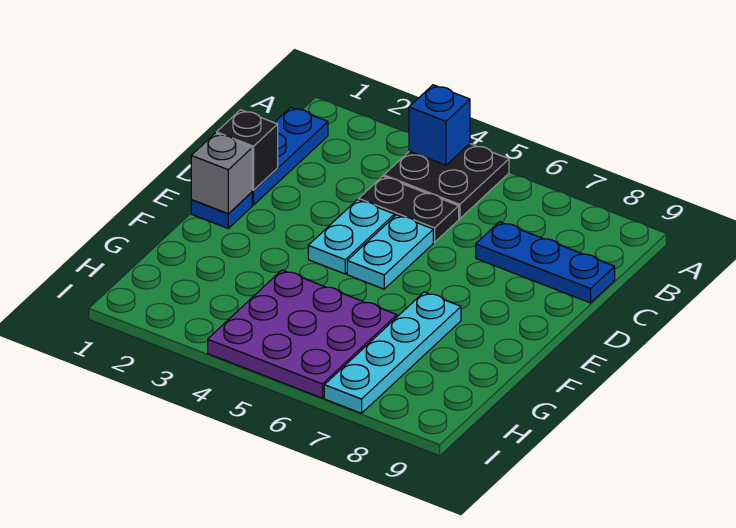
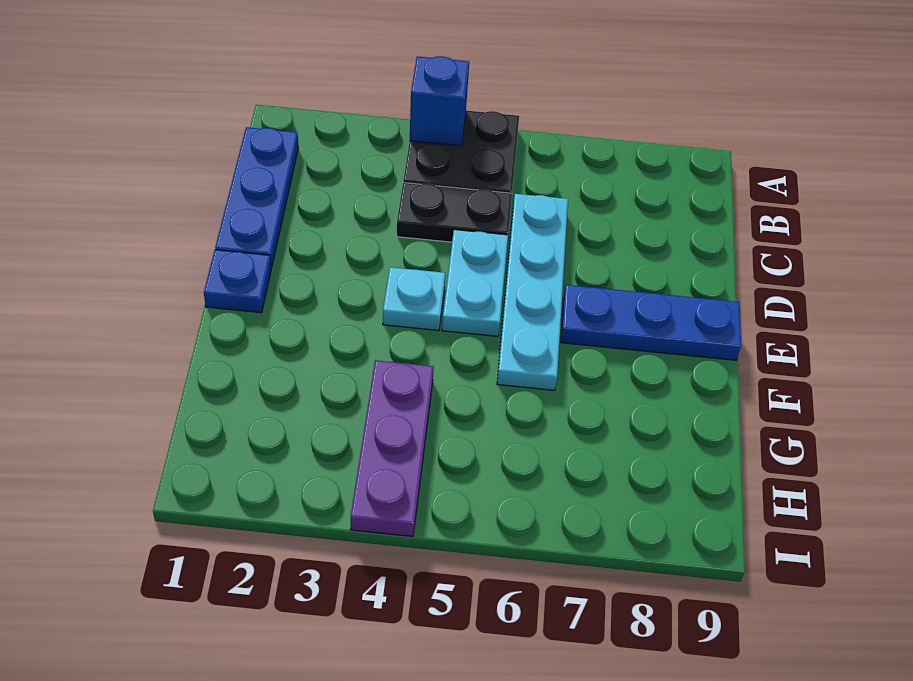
blue 1x3 plate [476,222,615,303] -> blue 1x3 plate moved to [561,285,741,360]
black 1x1 brick [217,110,278,190] -> none
cyan 1x2 plate [308,200,395,274] -> cyan 1x1 plate [383,267,445,330]
grey 1x1 brick [191,133,252,213] -> none
cyan 1x4 plate [324,292,461,413] -> cyan 1x4 plate moved to [497,194,568,390]
purple 3x3 plate [208,270,397,398] -> purple 1x3 plate [351,360,434,537]

